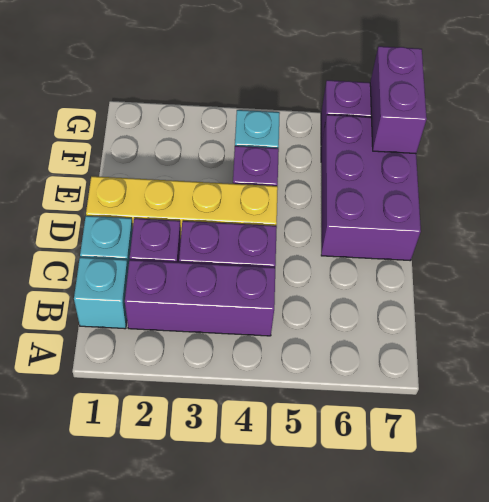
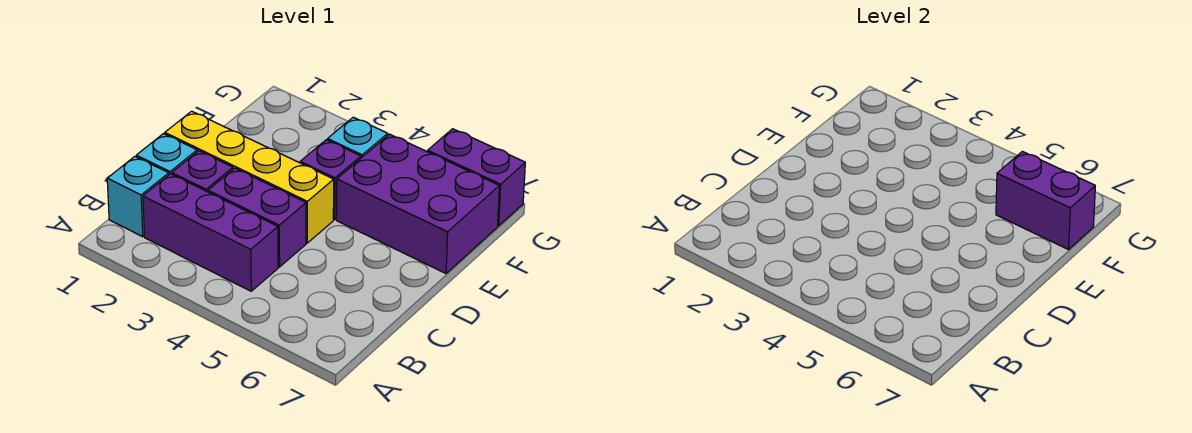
purple 2x3 brick [321,115,421,261] -> purple 2x3 brick turned to [336,134,499,273]
purple 1x2 brick [370,46,427,154] -> purple 1x2 brick turned to [996,151,1095,249]

